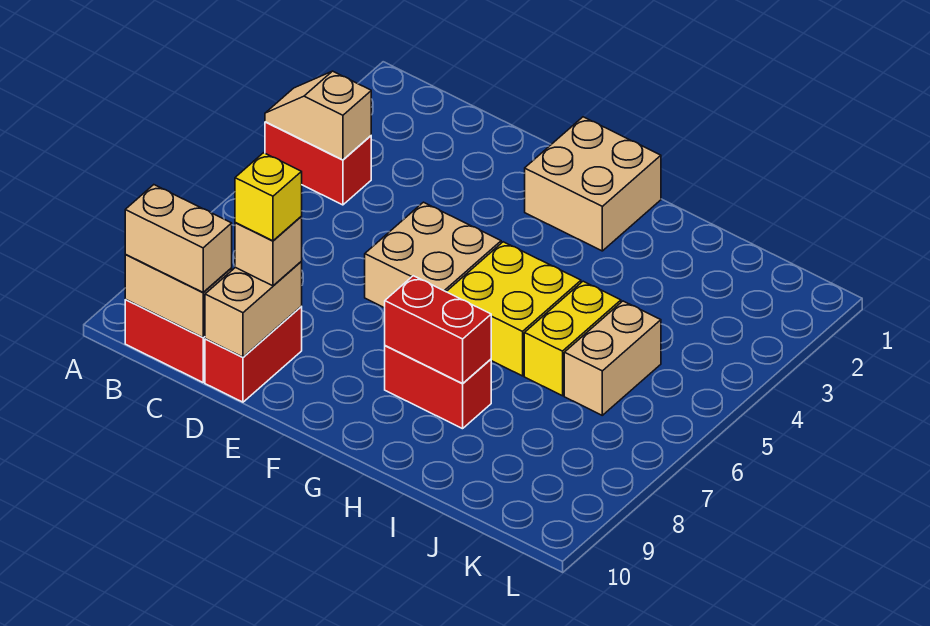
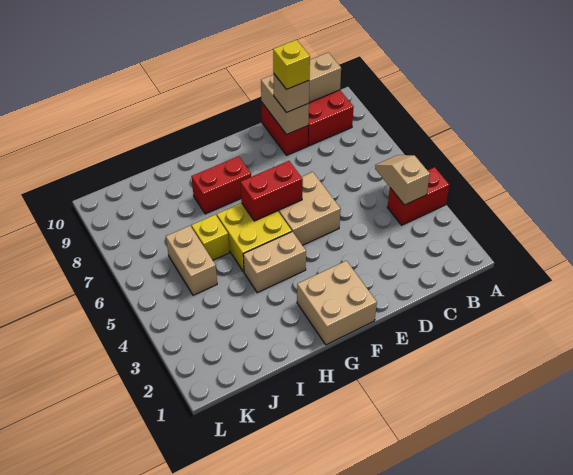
tan 1x2 slope [265,71,371,160] -> tan 1x2 slope turned to [375,155,430,205]
tan 1x2 brick [125,185,232,292] -> tan 1x2 brick moved to [243,232,306,293]
red 1x2 brick [385,276,491,383] -> red 1x2 brick moved to [240,161,303,221]
yellow 1x2 brick [524,281,621,396] -> yellow 1x1 brick [192,215,229,260]

